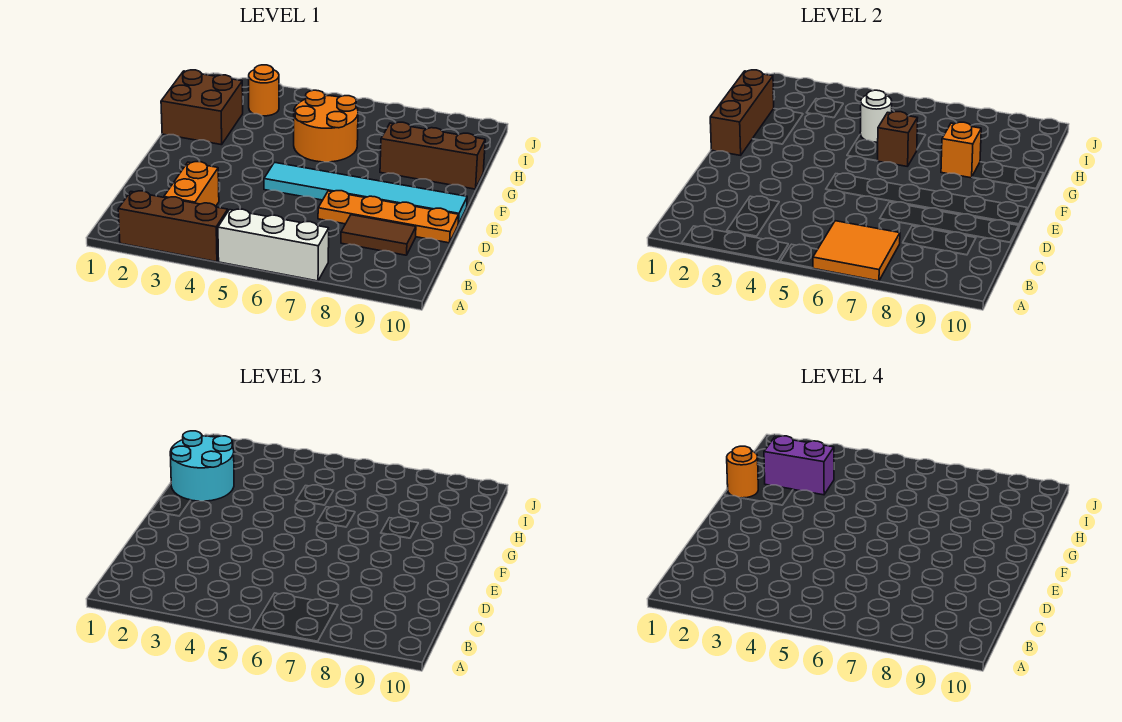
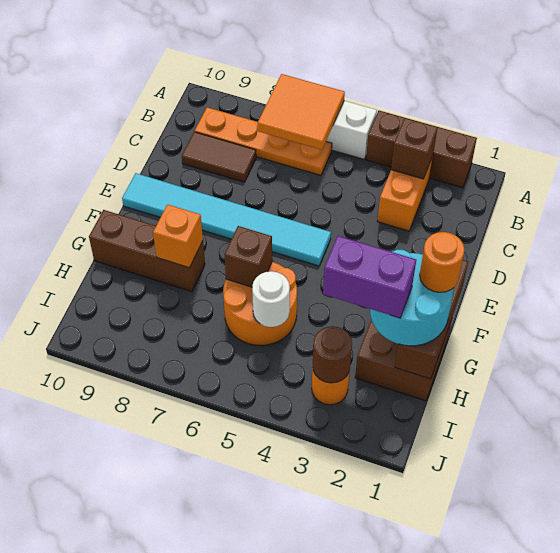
none -> brown 1x1 brick [391,118,438,179]
orange 1x4 plate [318,191,459,243] -> orange 1x4 plate moved to [195,107,332,175]
none -> brown 1x1 round brick [313,326,352,383]

